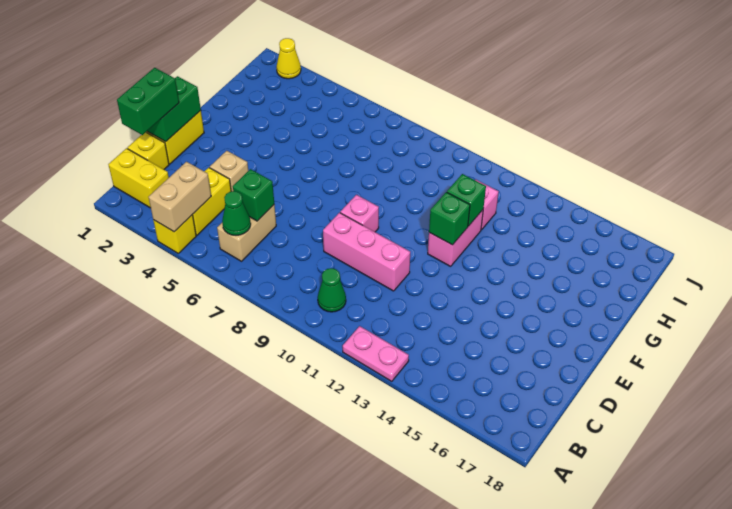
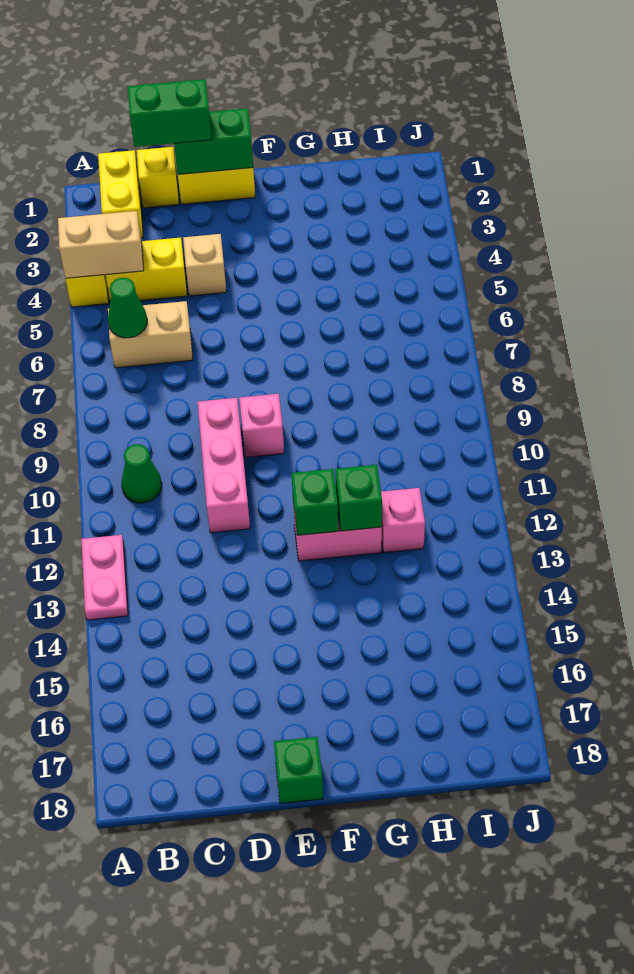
green 1x1 brick [233,169,274,221] -> green 1x1 brick moved to [274,737,323,803]
yellow 1x1 cone [276,38,301,79] -> none

